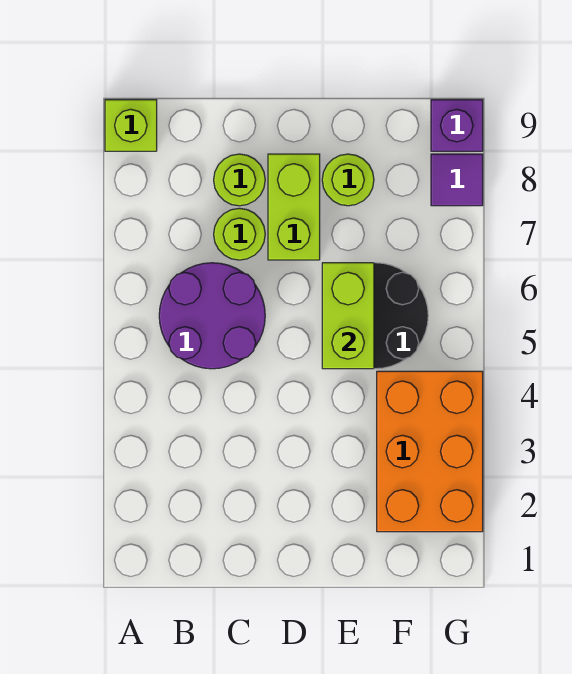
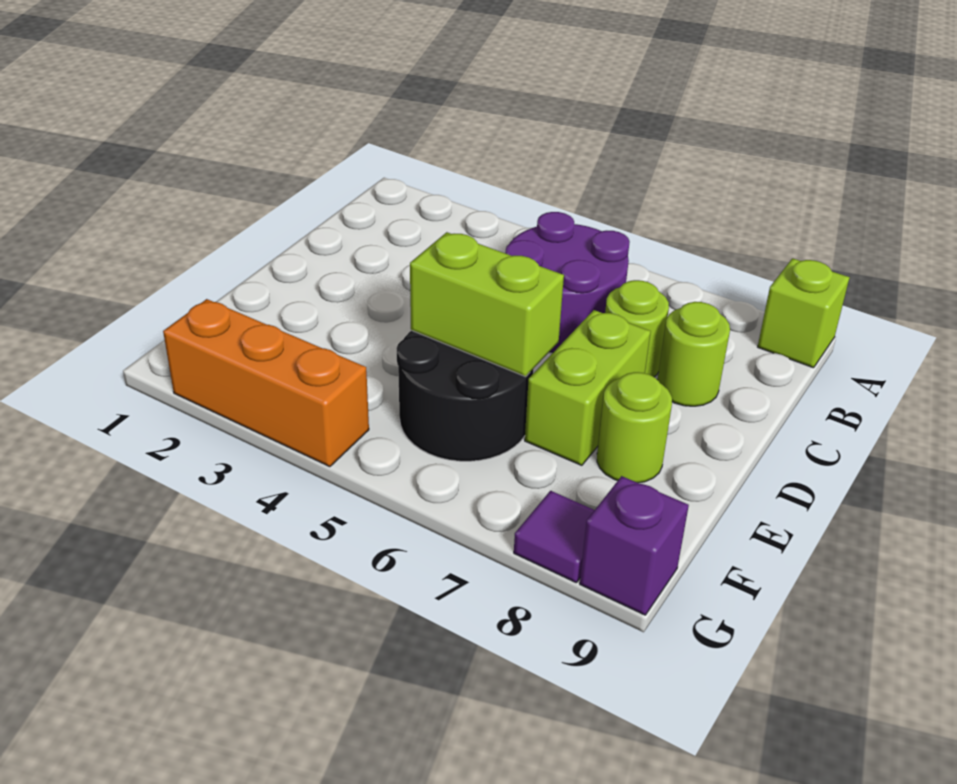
lime 1x2 brick [268,154,320,260] -> lime 1x2 brick turned to [525,310,651,465]
orange 2x3 brick [377,371,483,532] -> orange 1x3 brick [163,299,369,467]

